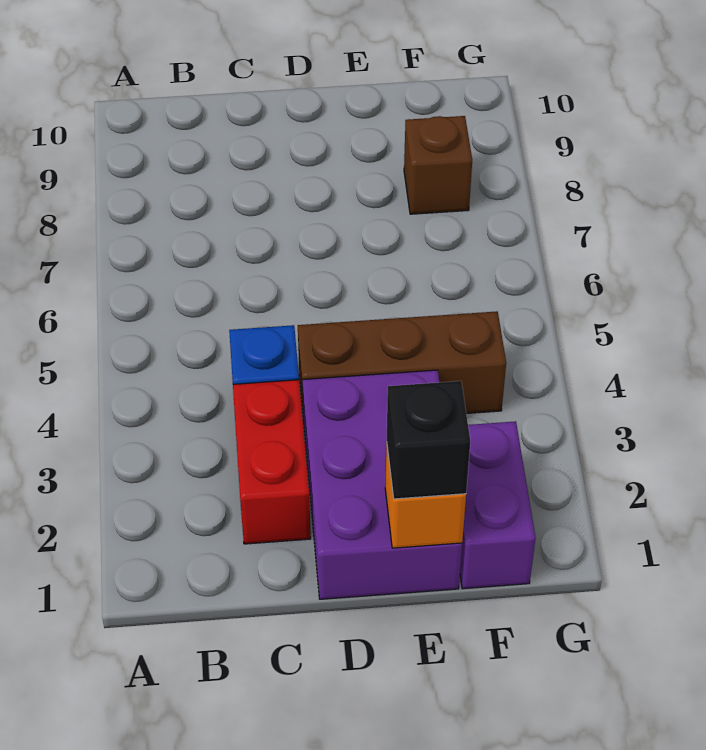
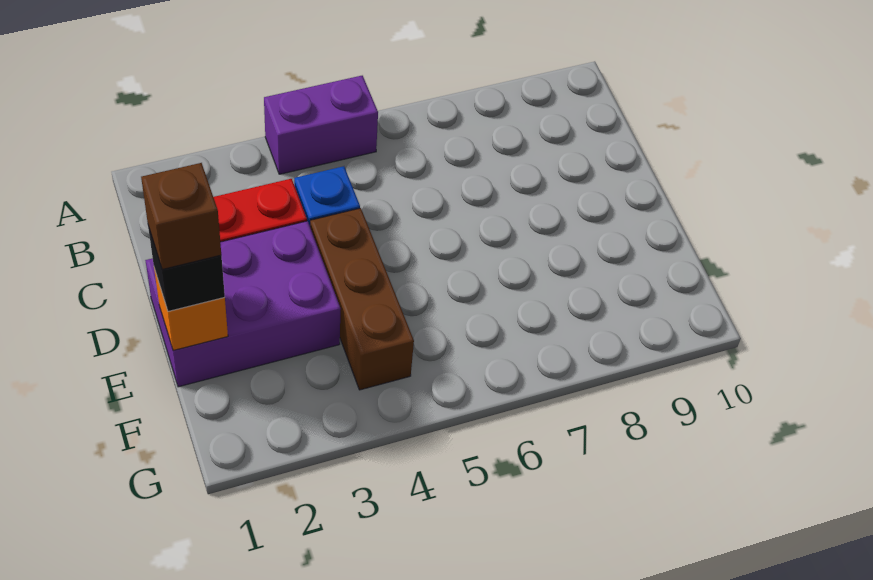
purple 1x2 brick [460,421,536,589] -> purple 1x2 brick moved to [264,76,378,174]
brown 1x1 brick [404,116,472,214] -> brown 1x1 brick moved to [141,163,221,269]

